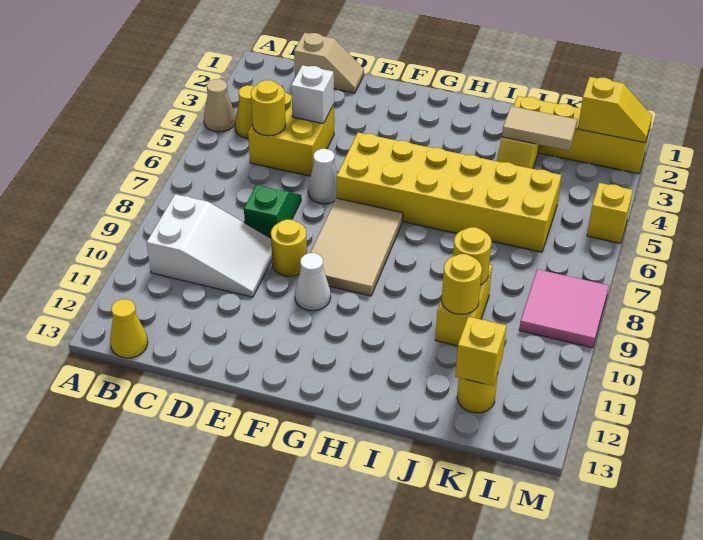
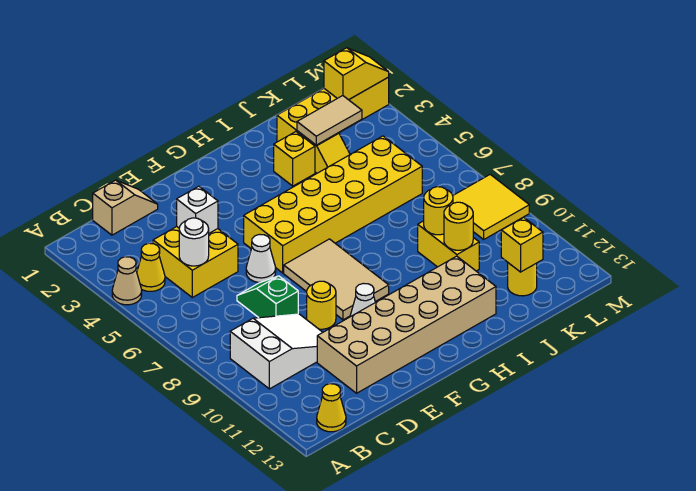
yellow 1x1 round brick [251,80,286,136] -> white 1x1 round brick [179,218,209,266]
none -> tan 2x6 brick [317,256,496,393]
pink 2x2 tile [519,269,609,348] -> yellow 2x2 tile [453,175,529,239]
yellow 1x1 brick [587,183,633,243] -> yellow 1x1 brick moved to [274,132,315,186]

